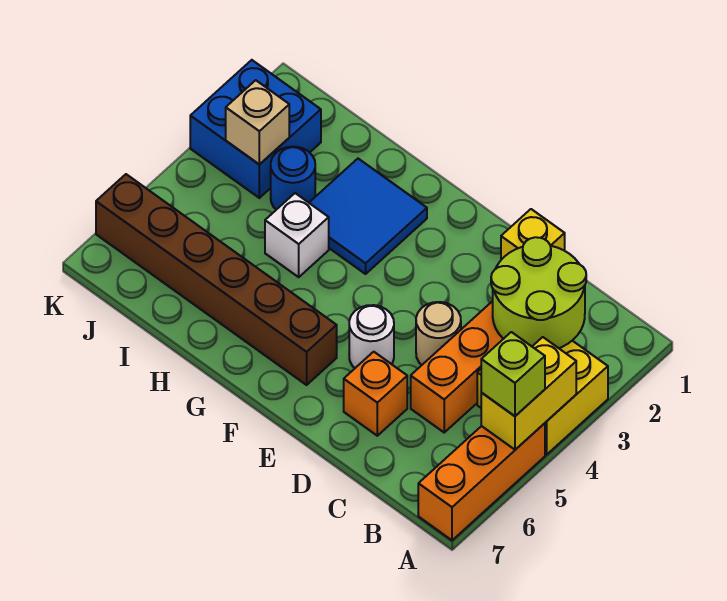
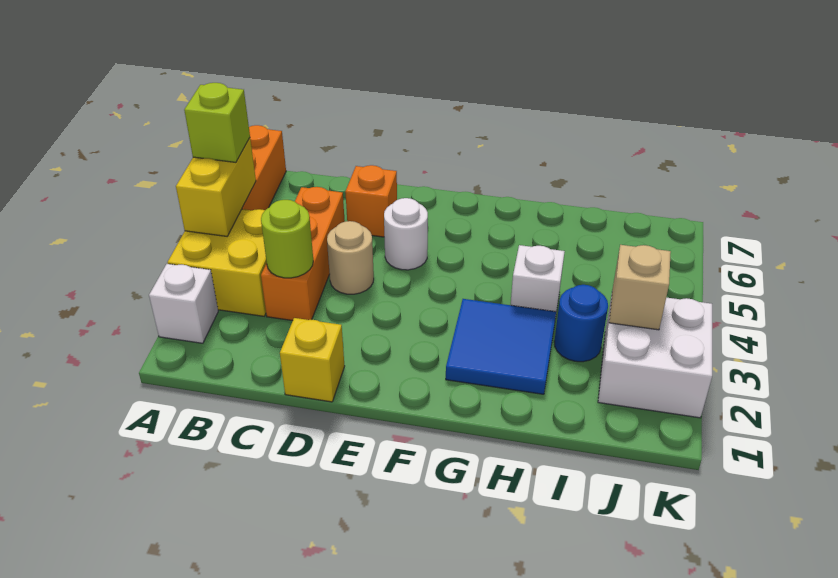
none -> white 1x1 brick [149,264,218,343]
lime 2x2 round brick [491,237,586,348] -> lime 1x1 round brick [261,200,313,278]
brown 1x6 brick [96,174,337,385] -> none
blue 2x2 brick [190,60,321,198] -> white 2x2 brick [598,295,712,418]

